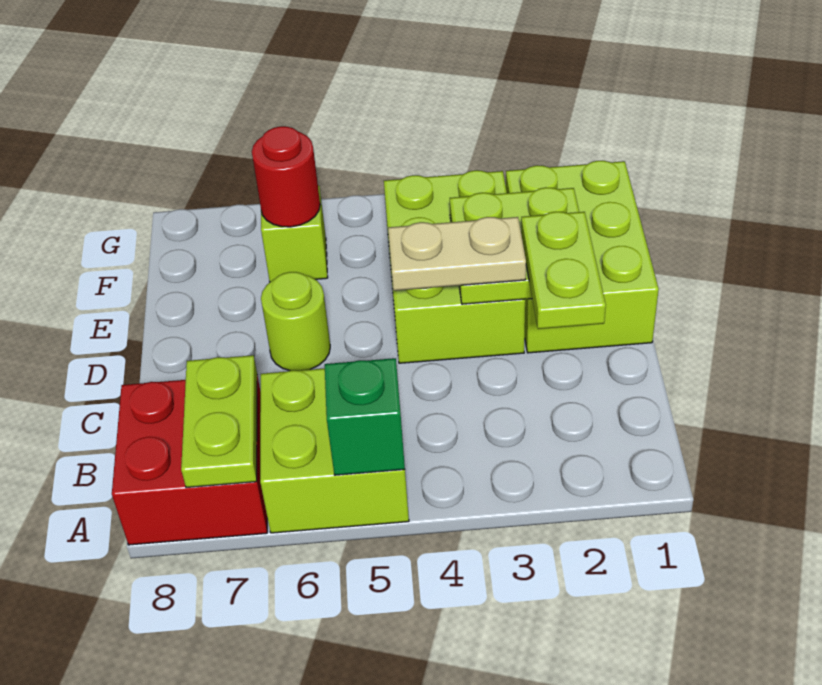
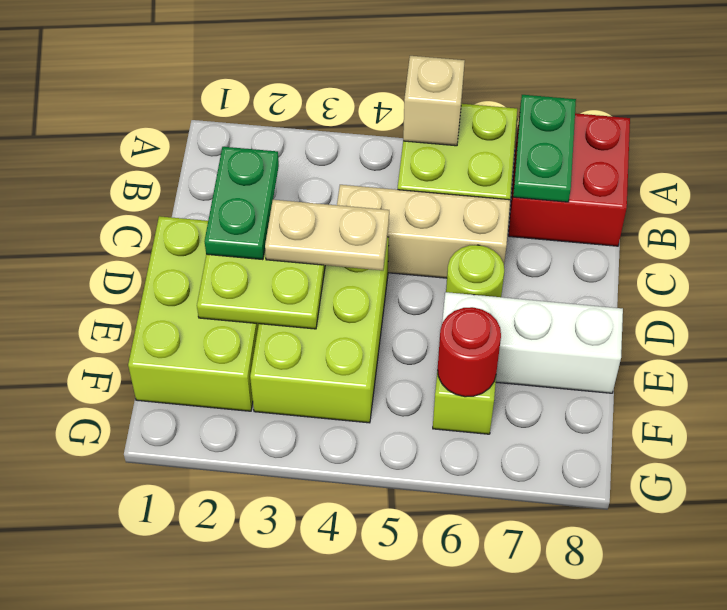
green 1x1 brick [325,358,405,475] -> tan 1x1 brick [403,56,465,146]
lime 1x2 plate [181,355,257,487] -> green 1x2 plate [513,95,576,202]
lime 1x2 plate [521,212,606,329] -> green 1x2 plate [205,147,279,260]
none -> tan 1x3 brick [337,185,510,278]
none -> white 1x3 brick [442,292,623,393]

